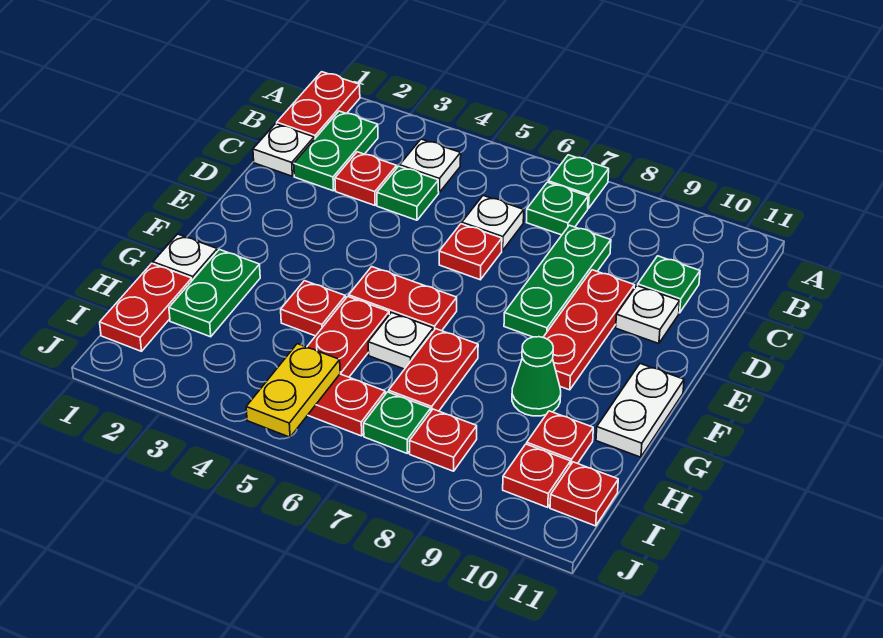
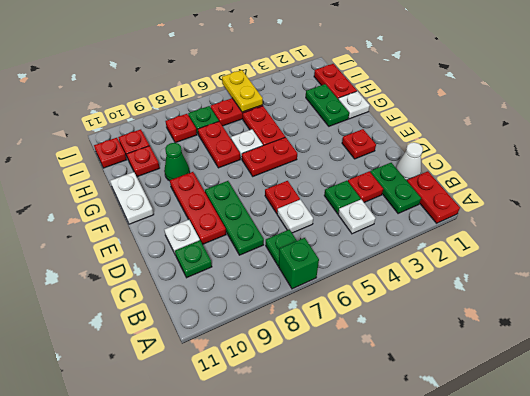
green 1x1 plate [548,155,609,209] -> green 1x1 brick [279,238,319,289]
white 1x1 plate [253,124,314,176] -> white 1x1 cone [396,142,423,181]
red 1x1 plate [281,281,346,336] -> red 1x1 plate moved to [342,129,376,159]

